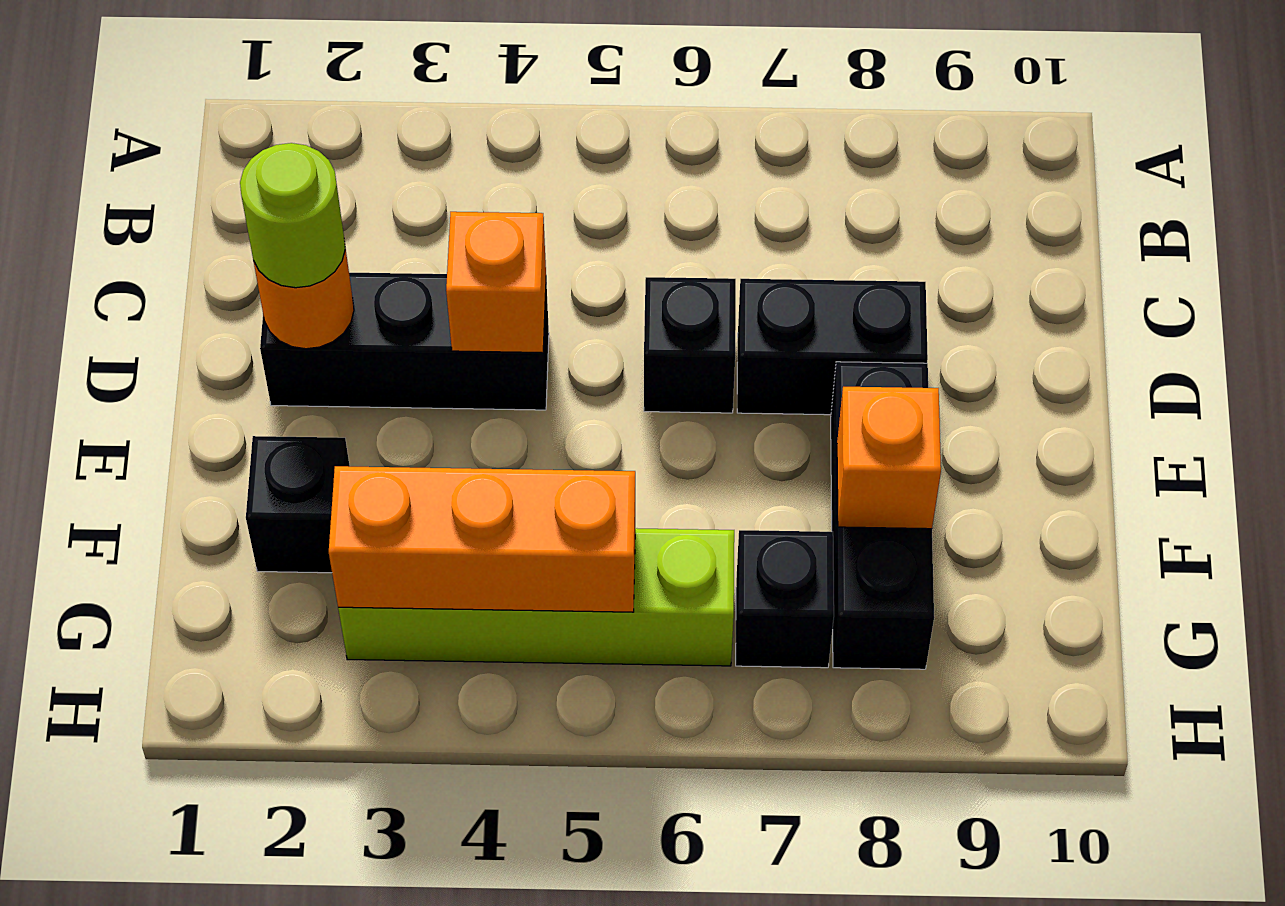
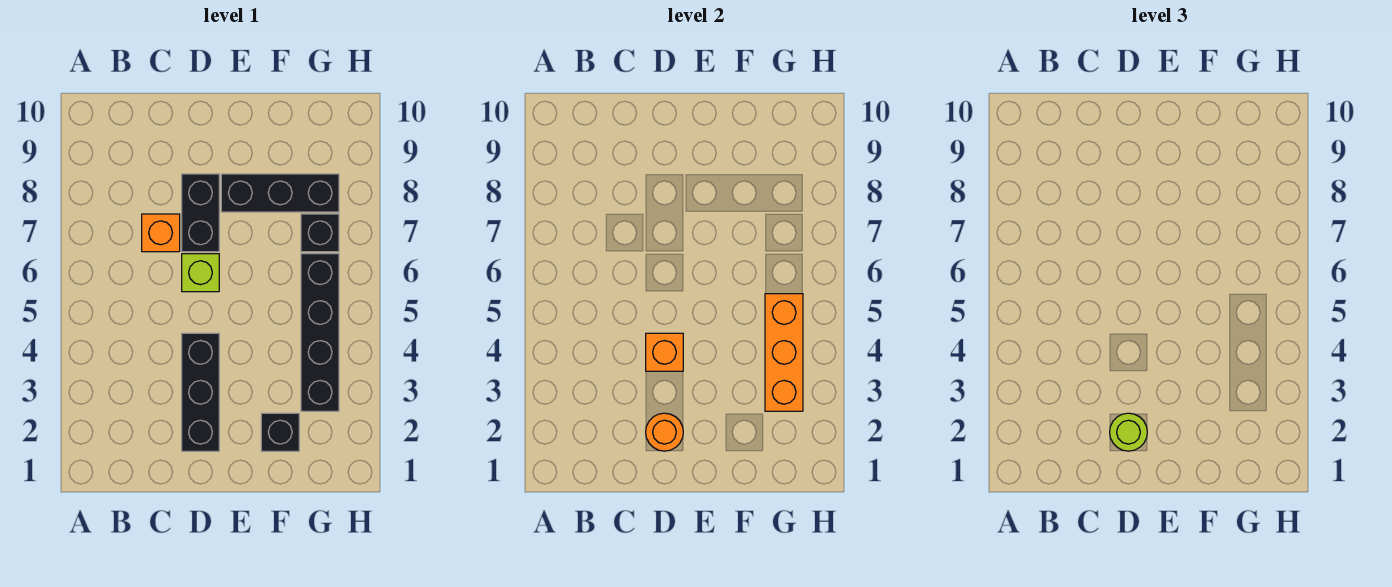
black 1x1 brick [644,277,736,413] -> lime 1x1 brick [182,254,219,292]
orange 1x1 brick [837,387,941,529] -> orange 1x1 brick moved to [142,214,180,252]
lime 1x4 brick [338,528,734,666] -> black 1x4 brick [301,254,339,411]

